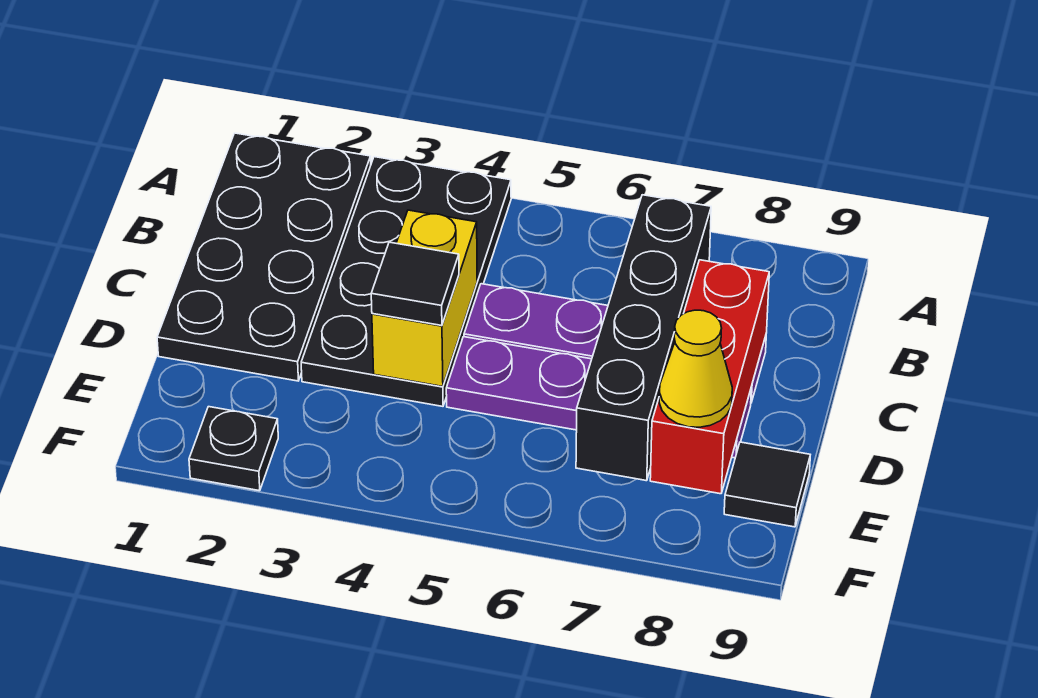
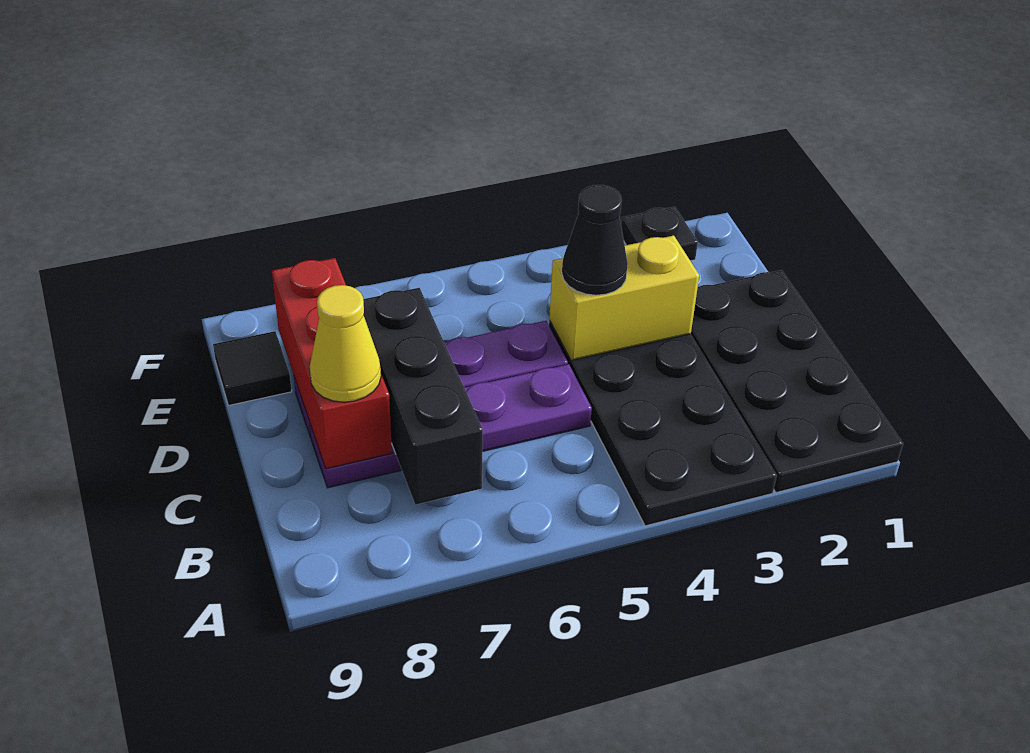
black 1x4 brick [576,195,711,481] -> black 1x3 brick [363,288,483,505]
yellow 1x2 brick [372,210,477,387] -> yellow 1x2 brick turned to [549,236,699,360]
black 1x1 tile [371,242,459,326] -> black 1x1 cone [562,185,628,295]
yellow 1x1 cone [659,310,732,427] -> yellow 1x1 cone moved to [310,285,381,402]

